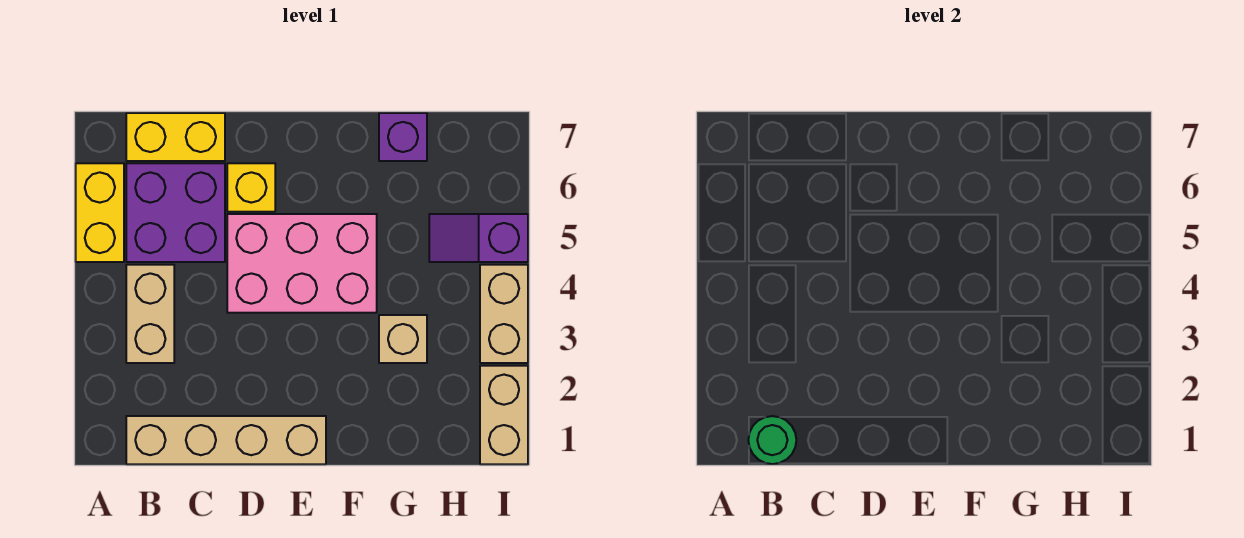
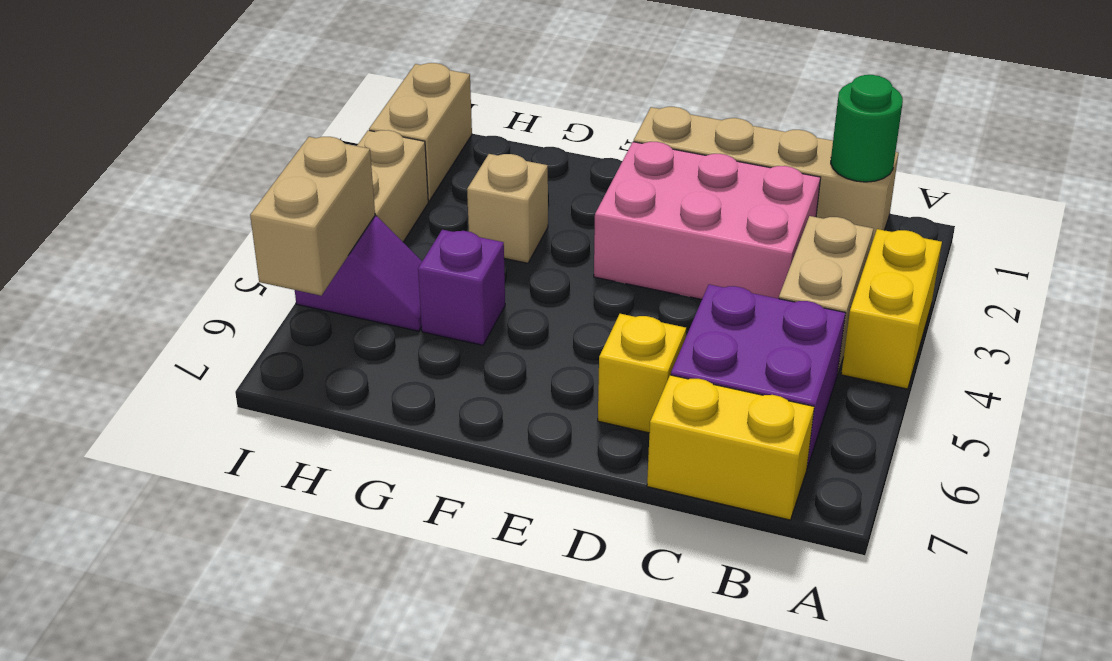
yellow 1x2 brick [76,163,124,262] -> yellow 1x2 brick moved to [841,229,942,389]
pink 2x3 brick [227,214,377,313] -> pink 2x3 brick moved to [594,142,821,299]
purple 1x1 brick [379,113,427,161] -> purple 1x1 brick moved to [418,230,505,345]
none -> tan 1x2 brick [250,137,375,296]

